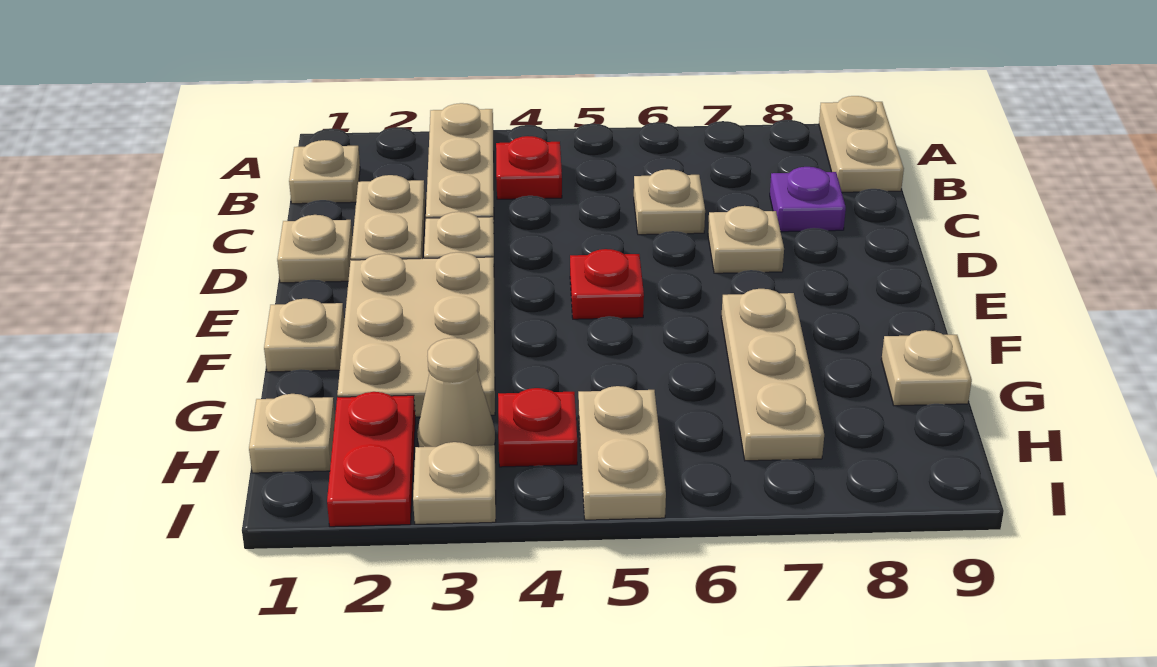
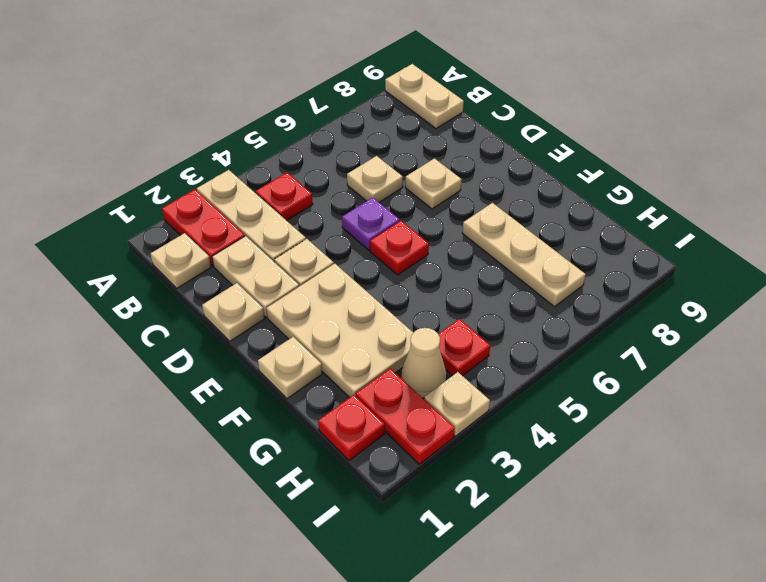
none -> red 1x2 plate [162,189,245,266]
purple 1x1 plate [770,167,846,232] -> purple 1x1 plate moved to [342,197,400,250]
tan 1x1 plate [881,330,972,406] -> none
tan 1x1 plate [249,394,335,473] -> red 1x1 plate [318,395,385,460]
tan 1x2 plate [578,386,666,520] -> none

